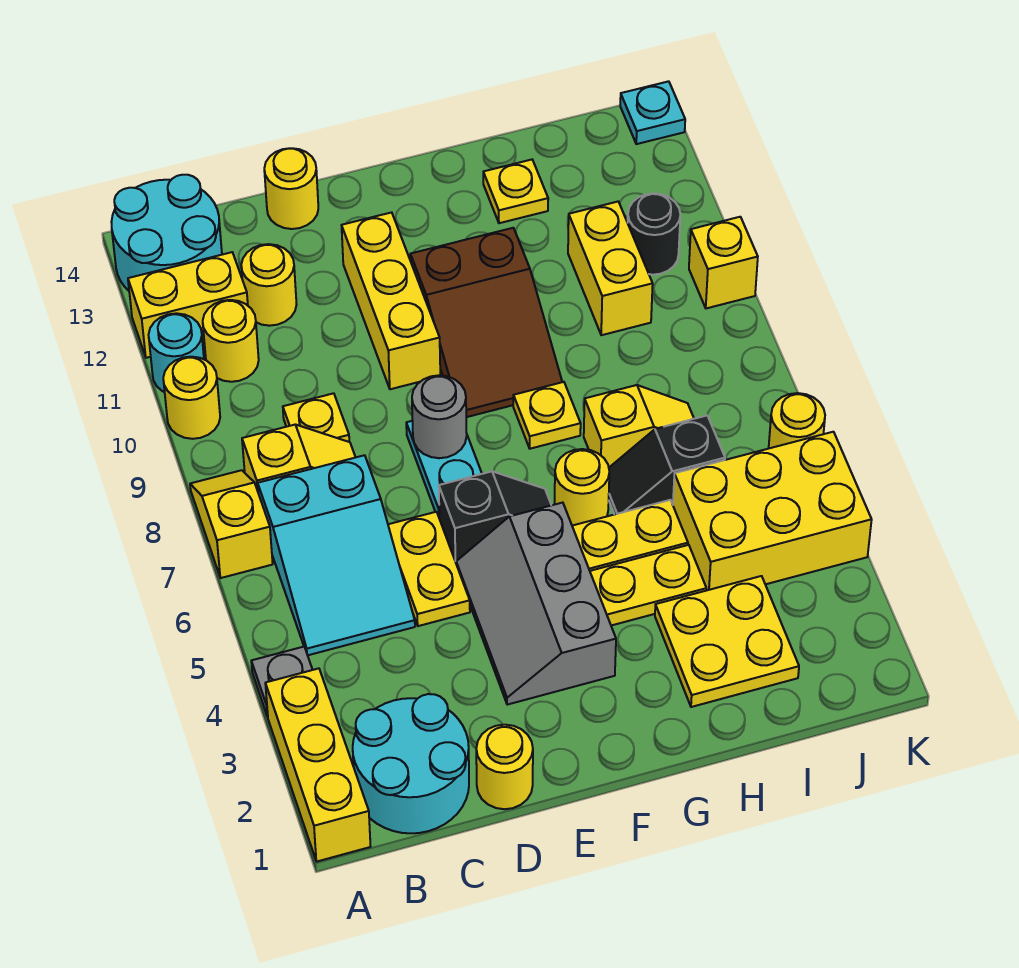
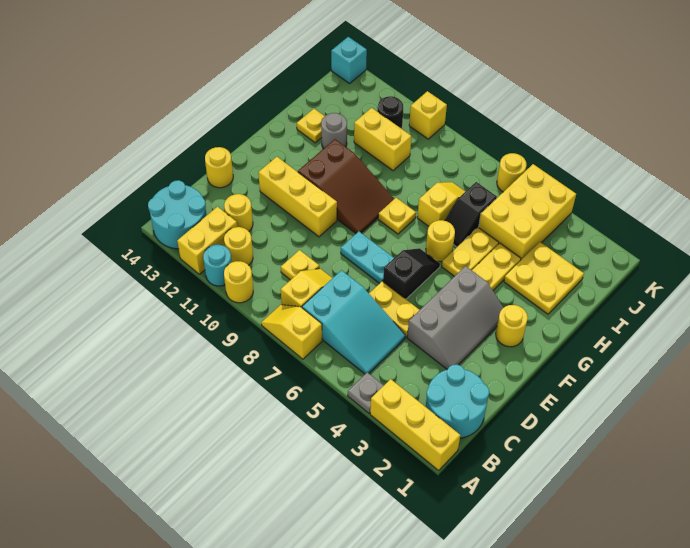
yellow 1x1 round brick [476,725,533,809] -> yellow 1x1 round brick moved to [496,305,528,347]
grey 2x3 slope [456,503,616,705] -> grey 2x3 slope turned to [407,266,503,370]
grey 1x1 round brick [412,375,467,458] -> grey 1x1 round brick moved to [321,113,347,148]
cyan 1x1 plate [620,81,685,144] -> cyan 1x1 brick [331,37,367,83]

